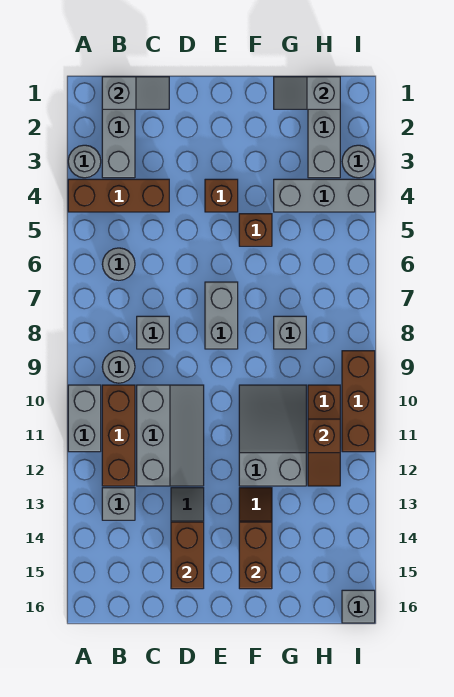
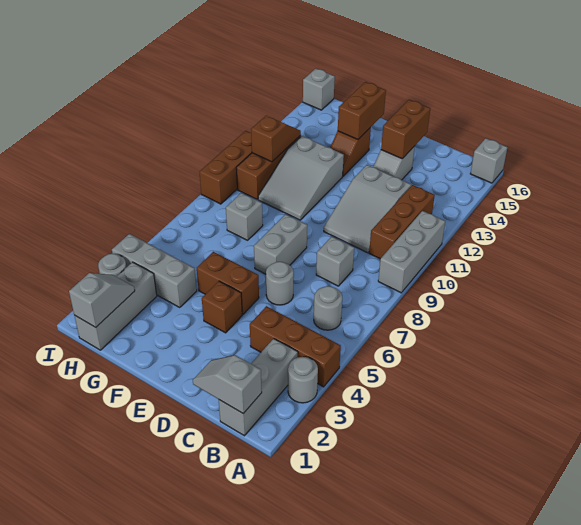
grey 1x2 brick [68,385,101,452] -> grey 1x3 brick [378,211,445,293]
grey 1x1 round brick [103,351,135,383] -> grey 1x1 round brick moved to [266,262,294,305]
grey 1x1 brick [102,488,135,520] -> grey 1x1 brick moved to [470,138,507,183]
grey 2x3 slope [137,385,204,486] -> grey 2x3 slope turned to [324,165,411,253]
brown 1x1 brick [239,214,272,246] -> brown 1x2 brick [197,252,259,314]
grey 1x2 slope [274,77,340,109] -> grey 1x2 slope turned to [69,273,135,327]

